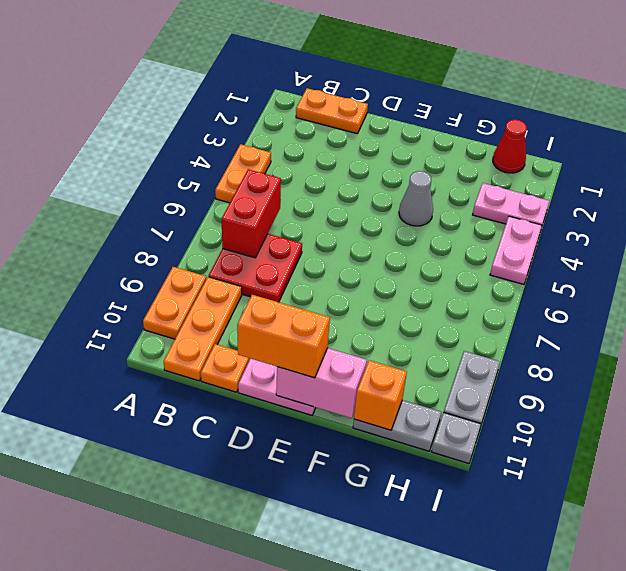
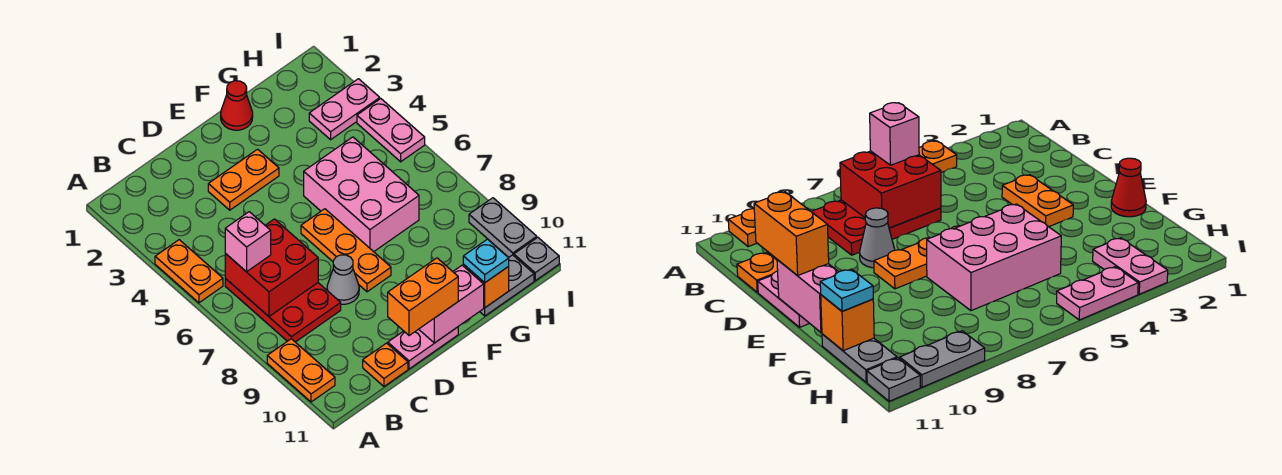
orange 1x2 plate [296,88,368,134] -> orange 1x2 plate moved to [208,149,279,210]
red 1x2 brick [222,169,281,258] -> red 2x2 brick [225,219,318,316]
none -> pink 1x1 brick [225,212,271,272]
red 2x2 plate [209,234,302,302] -> red 2x3 plate [225,279,341,342]
orange 1x3 plate [164,277,242,381] -> orange 1x3 plate moved to [301,209,391,292]
grey 1x1 cone [399,171,433,226] -> grey 1x1 cone moved to [327,255,359,304]
none -> pink 2x3 brick [304,137,419,252]
none -> cyan 1x1 plate [463,239,509,283]
red 1x1 cone [493,120,527,173] -> red 1x1 cone moved to [221,81,253,130]

